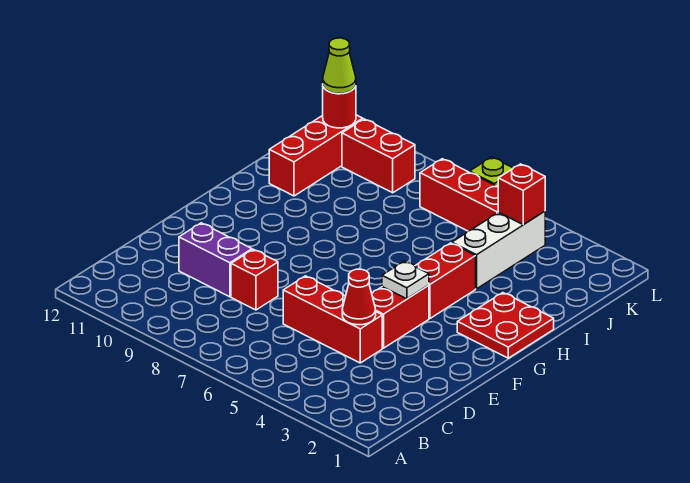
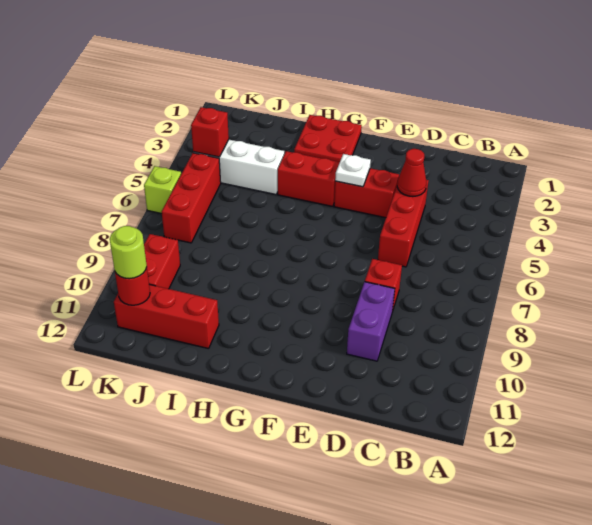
lime 1x1 cone [323,38,356,94] -> lime 1x1 round brick [110,226,147,279]

